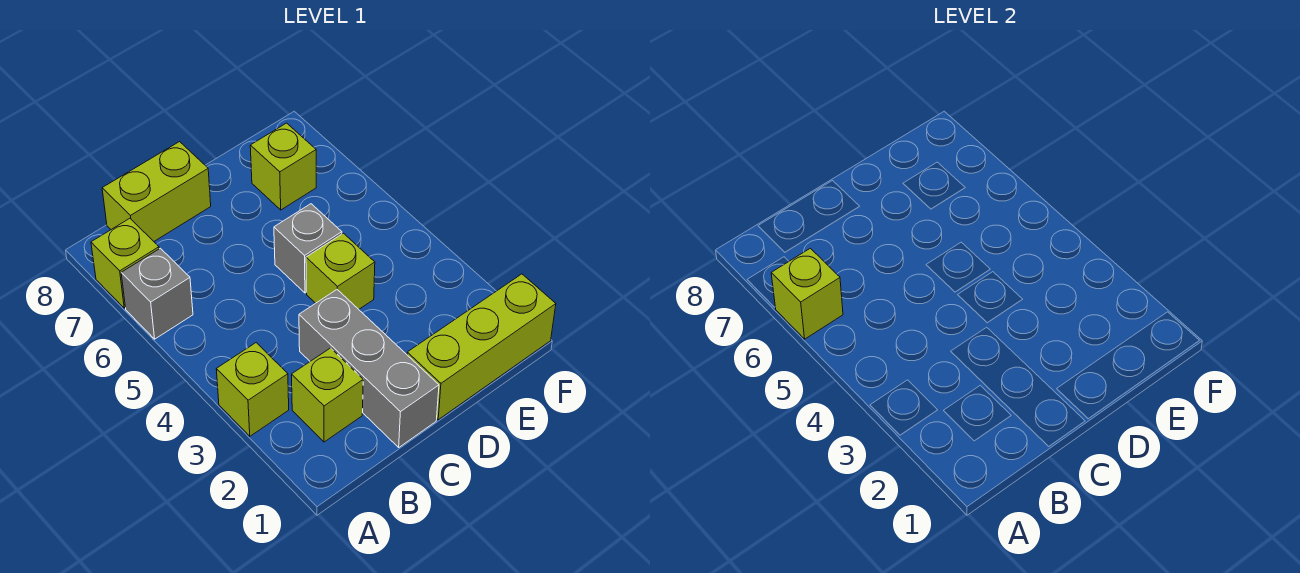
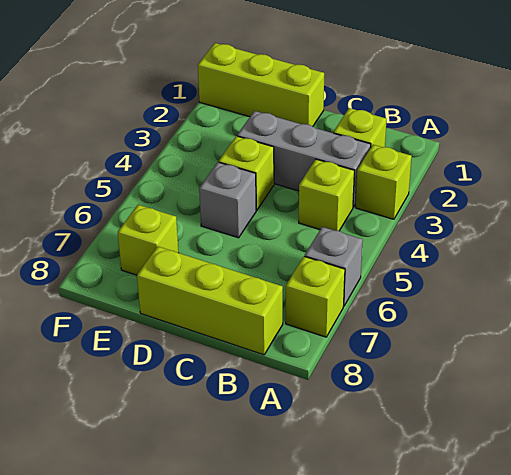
lime 1x1 brick [771,248,843,339] -> lime 1x1 brick moved to [299,159,354,231]
lime 1x2 brick [102,142,211,241] -> lime 1x3 brick [137,246,283,355]
grey 1x3 brick [299,290,439,447] -> grey 1x3 brick turned to [237,111,371,207]

